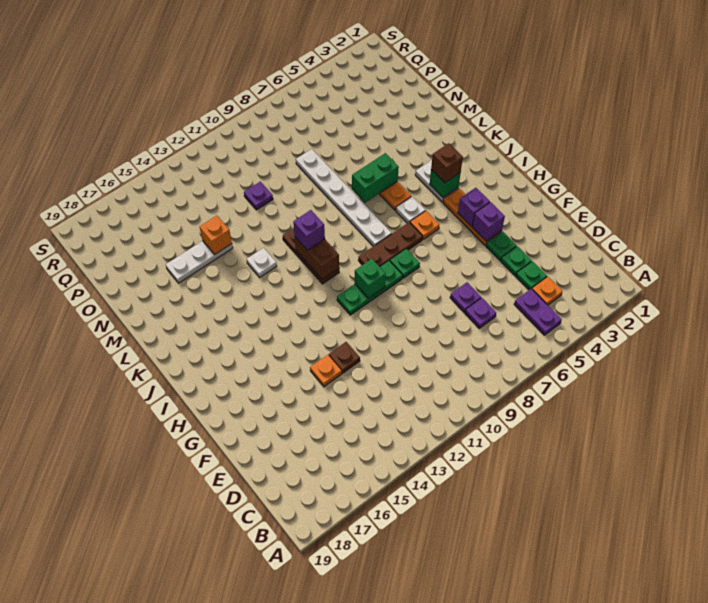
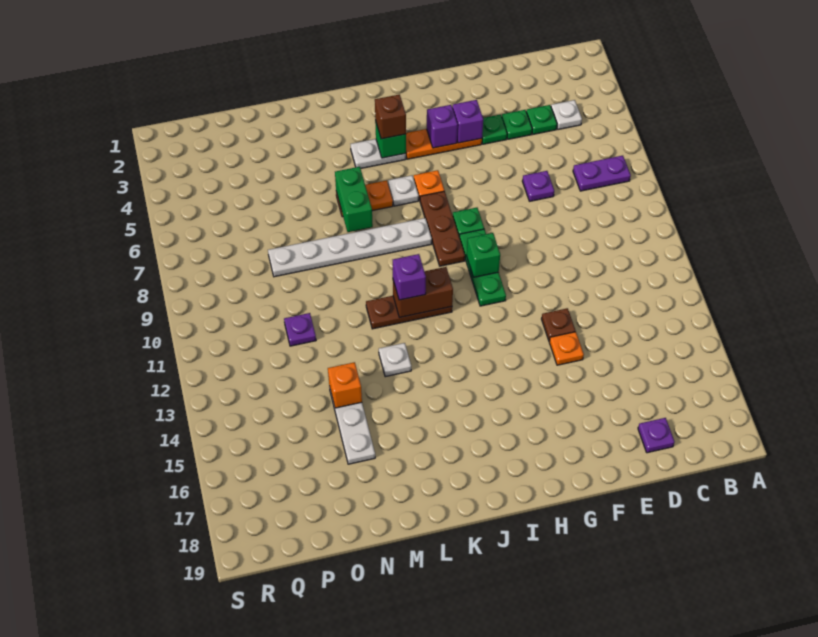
purple 1x2 plate [514,289,562,335] -> purple 1x2 plate moved to [573,156,631,191]
orange 1x1 plate [532,277,563,305] -> white 1x1 plate [551,100,582,130]
purple 1x1 plate [465,298,496,328] -> purple 1x1 plate moved to [638,418,675,453]

